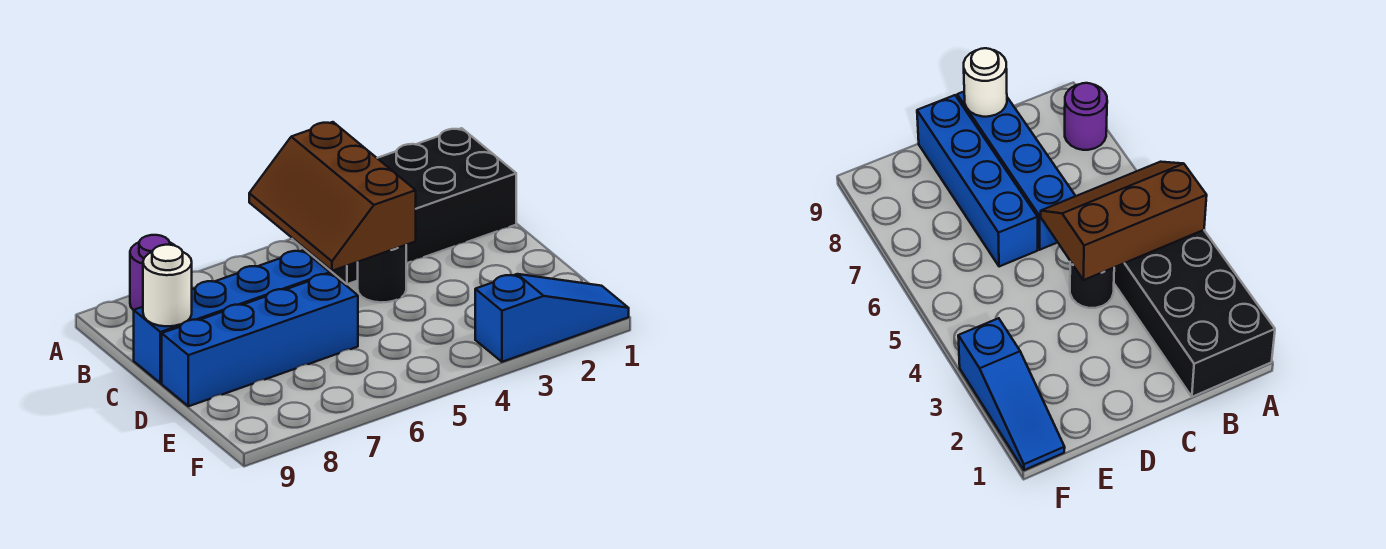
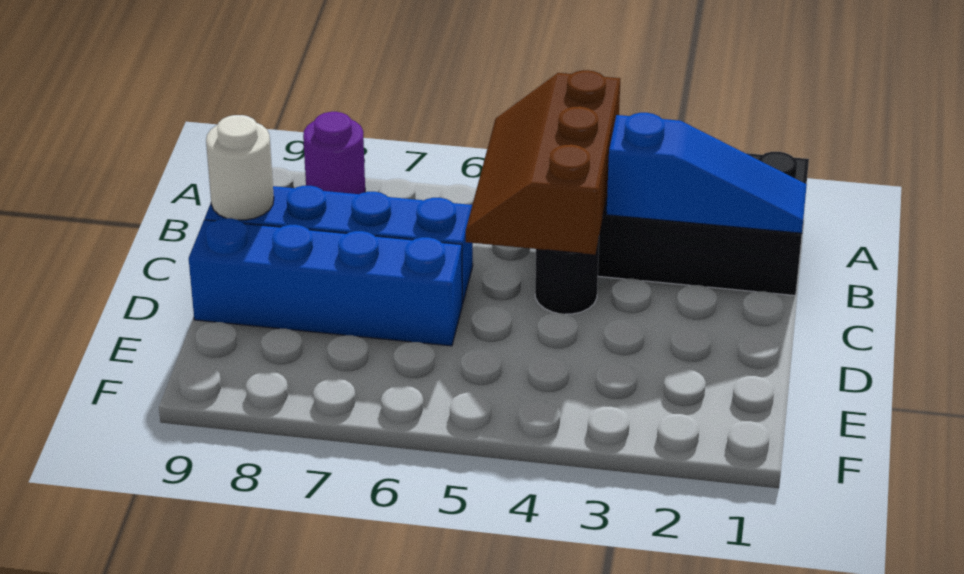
blue 1x3 slope [475,274,629,362] -> blue 1x3 slope moved to [606,113,807,233]

